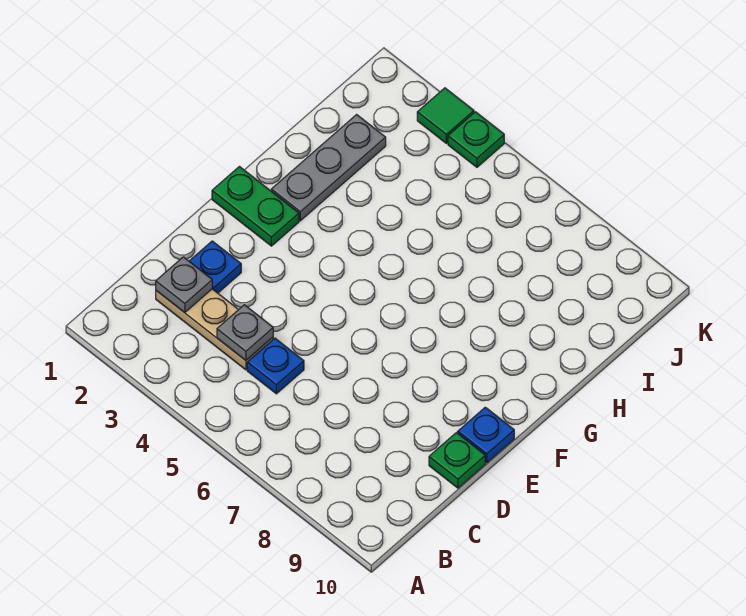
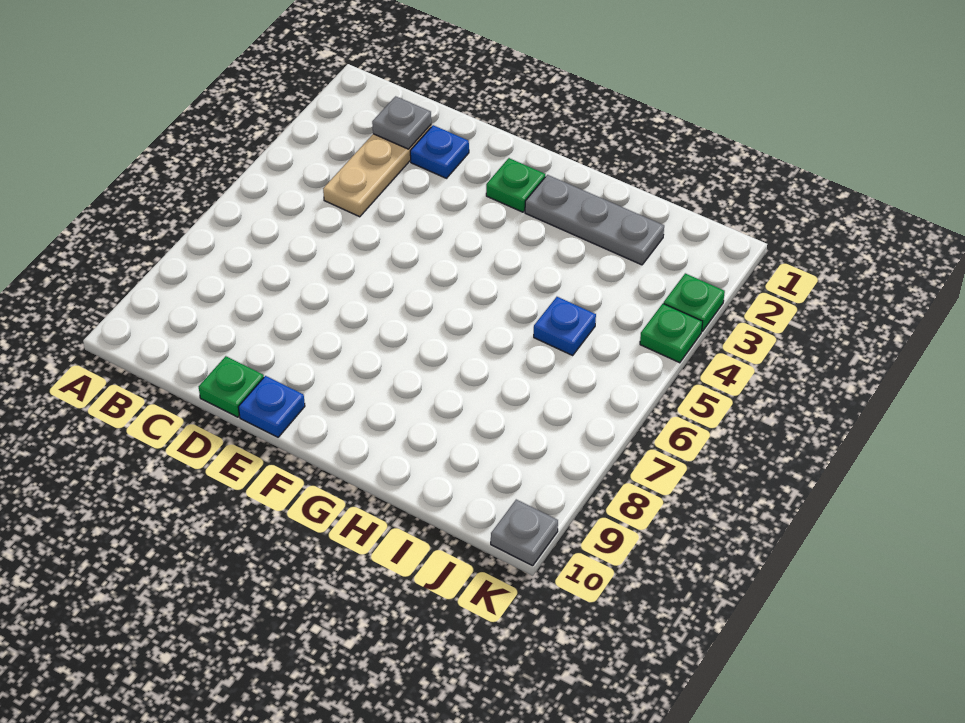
grey 1x1 plate [217,305,273,360] -> grey 1x1 plate moved to [491,500,558,566]
blue 1x1 plate [247,338,304,394] -> blue 1x1 plate moved to [534,297,596,355]
green 1x2 plate [212,167,299,246] -> green 1x1 plate [486,158,545,212]
green 1x1 tile [417,88,474,143] -> green 1x1 plate [664,273,725,331]

